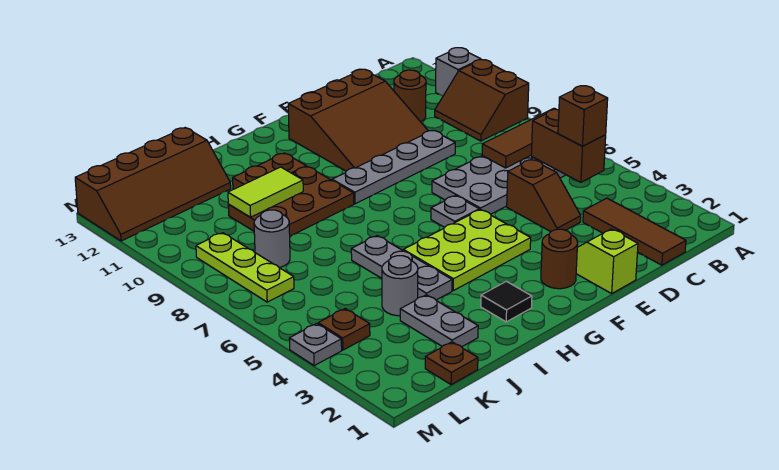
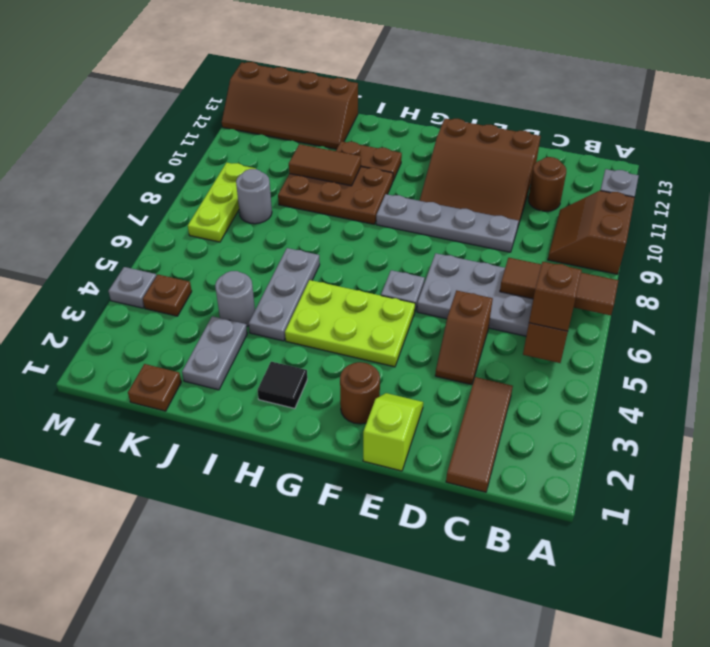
lime 1x2 tile [228,167,303,217] -> brown 1x2 tile [289,144,361,186]

